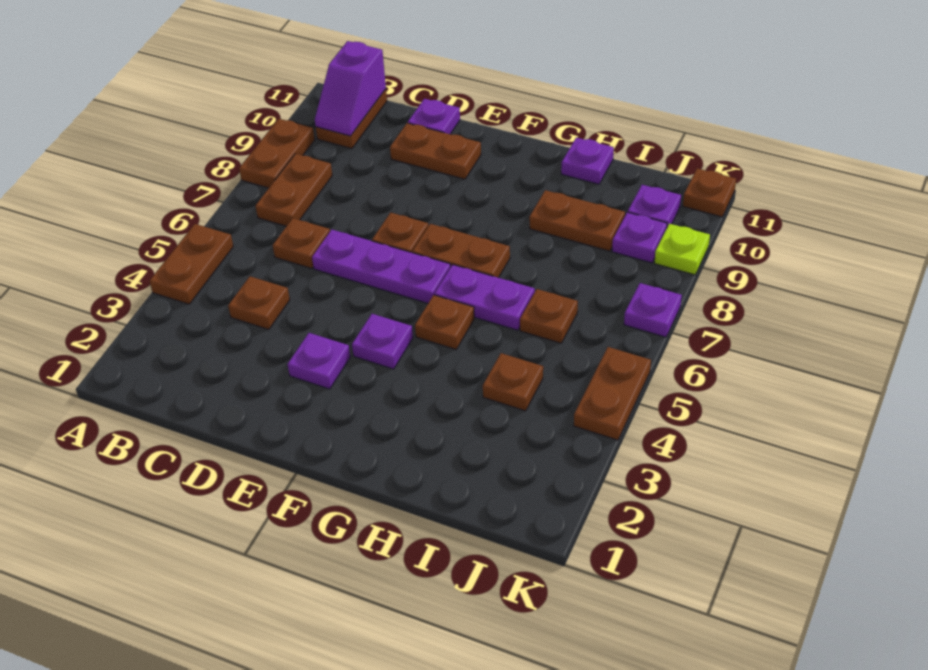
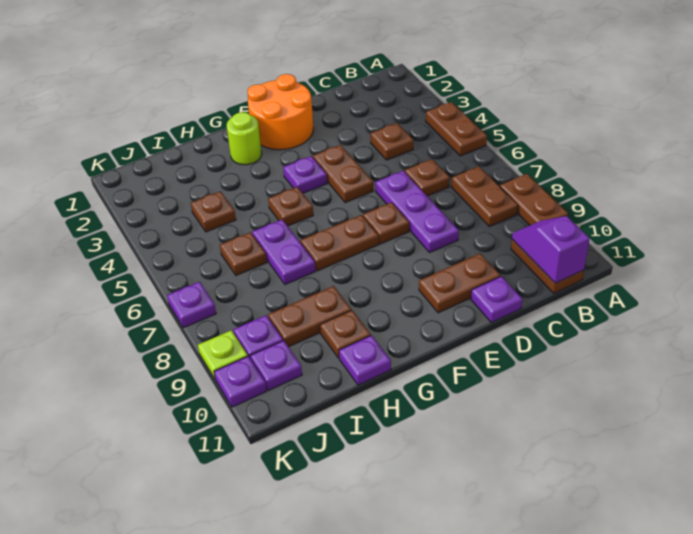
purple 1x3 plate [312,229,451,303] -> purple 1x3 plate turned to [375,171,459,252]
none -> orange 2x2 round brick [247,74,313,150]
purple 1x1 plate [288,333,350,389] -> purple 1x1 plate moved to [214,356,267,407]
none -> lime 1x1 round brick [227,112,262,165]
purple 1x2 plate [435,265,535,330] -> purple 1x2 plate turned to [252,220,316,284]
brown 1x2 plate [574,347,651,440] -> brown 1x2 plate moved to [313,145,373,203]
brown 1x1 plate [683,168,736,217] -> brown 1x1 plate moved to [320,310,371,358]

